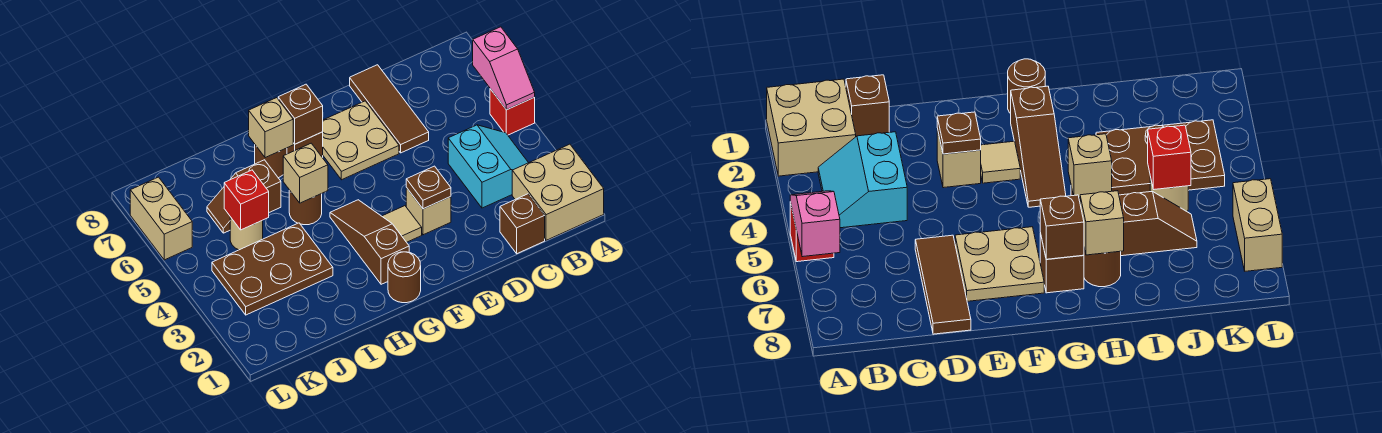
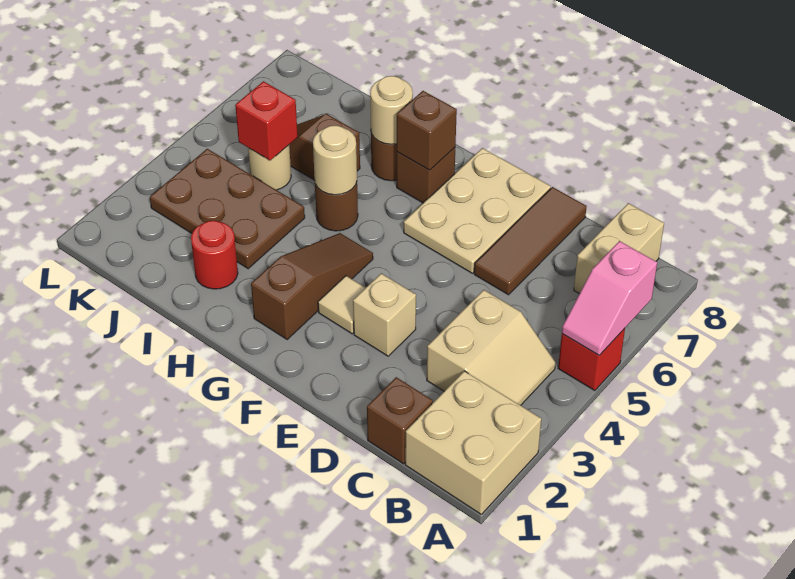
cyan 2x2 slope [448,125,528,208] -> tan 2x2 slope [427,290,556,405]
brown 1x1 plate [406,166,451,209] -> none
tan 2x2 plate [323,101,399,180] -> tan 2x3 plate [404,148,551,273]
brown 1x1 round brick [388,252,421,303] -> none
tan 1x1 brick [283,143,328,203] -> tan 1x1 round brick [313,125,357,195]
tan 1x1 brick [249,98,293,158] -> tan 1x1 round brick [370,76,413,144]
none -> red 1x1 round brick [191,221,238,289]
tan 1x2 brick [130,177,192,260] -> tan 1x2 brick moved to [574,203,664,294]

